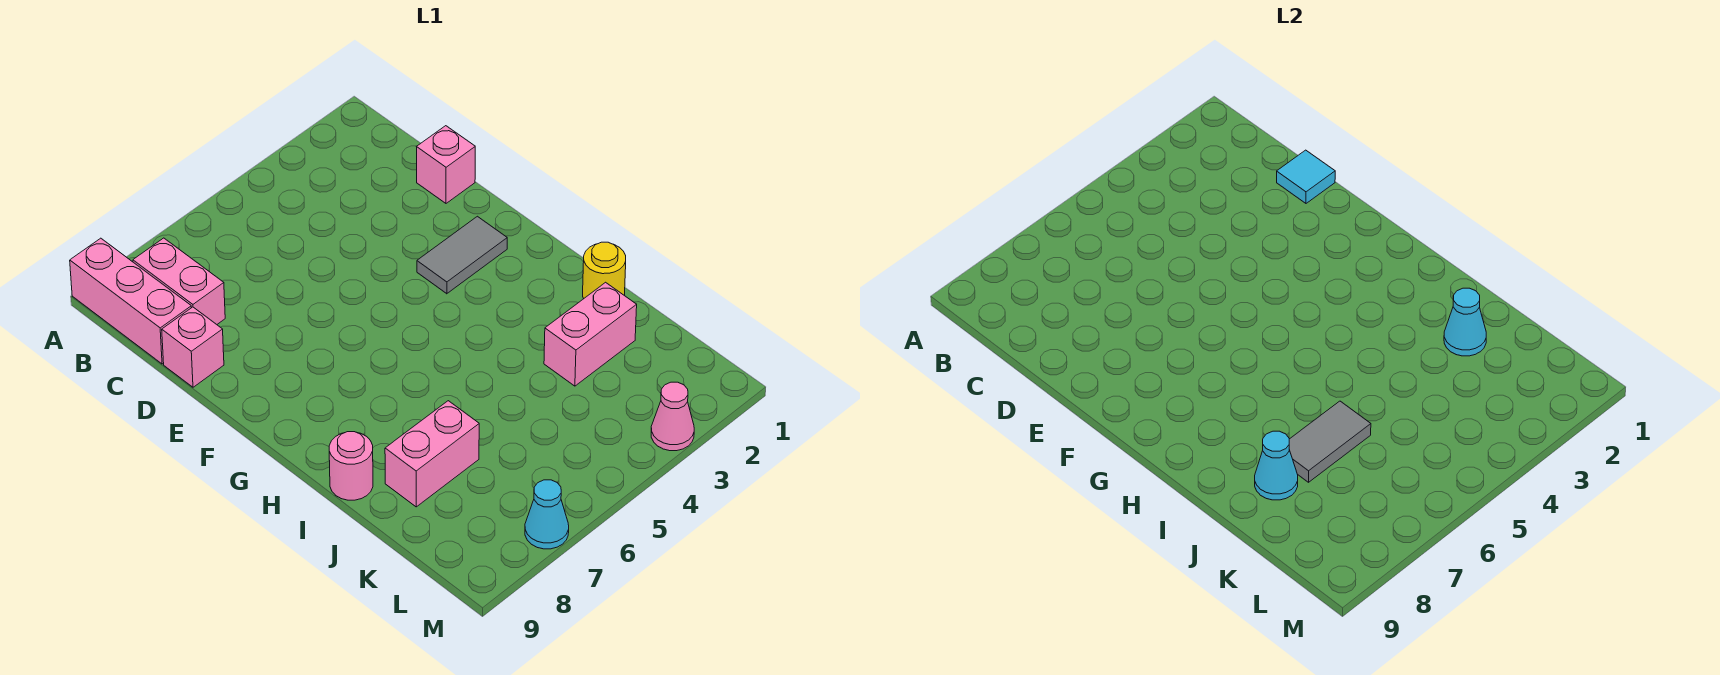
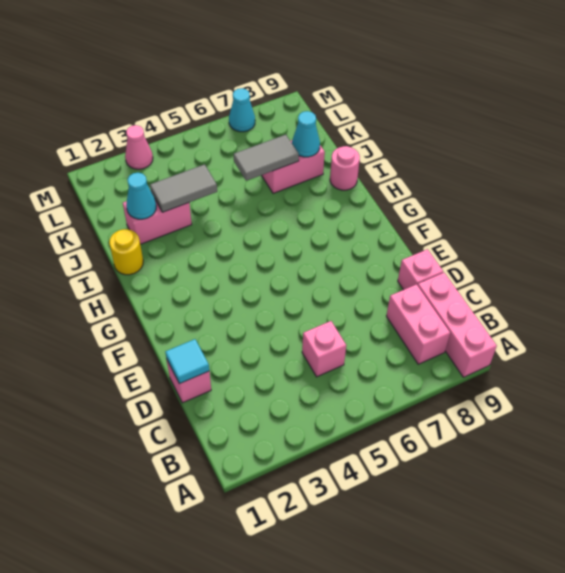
none -> pink 1x1 brick [302,321,346,377]
grey 1x2 tile [417,216,507,294] -> grey 1x2 tile moved to [150,164,217,212]

